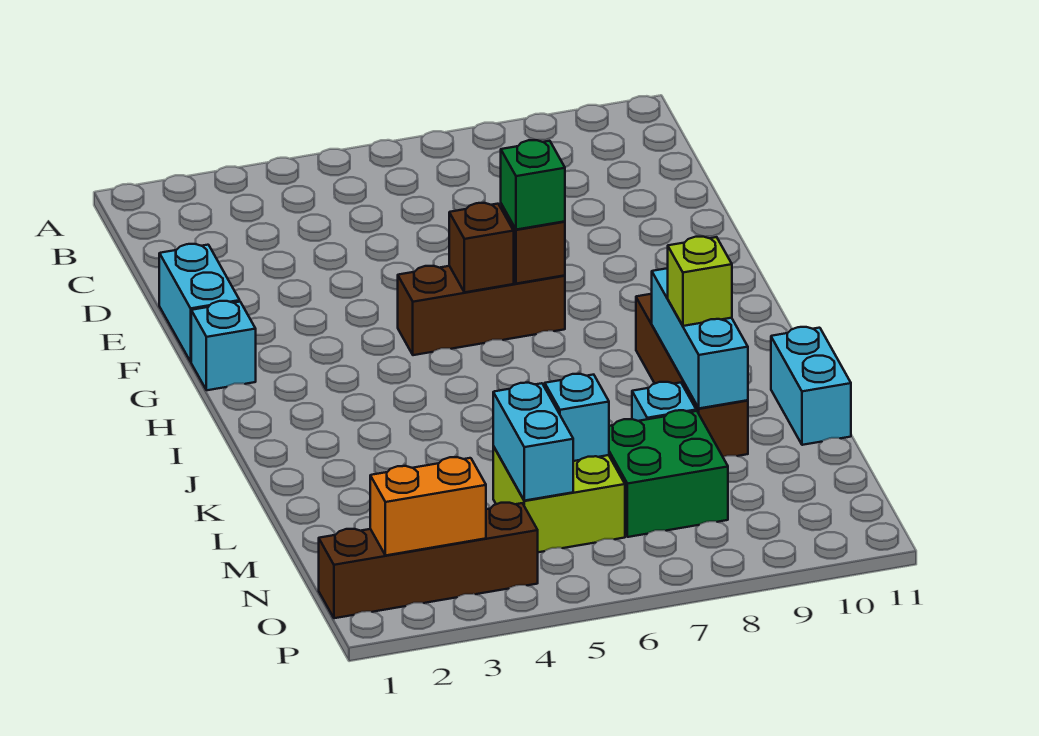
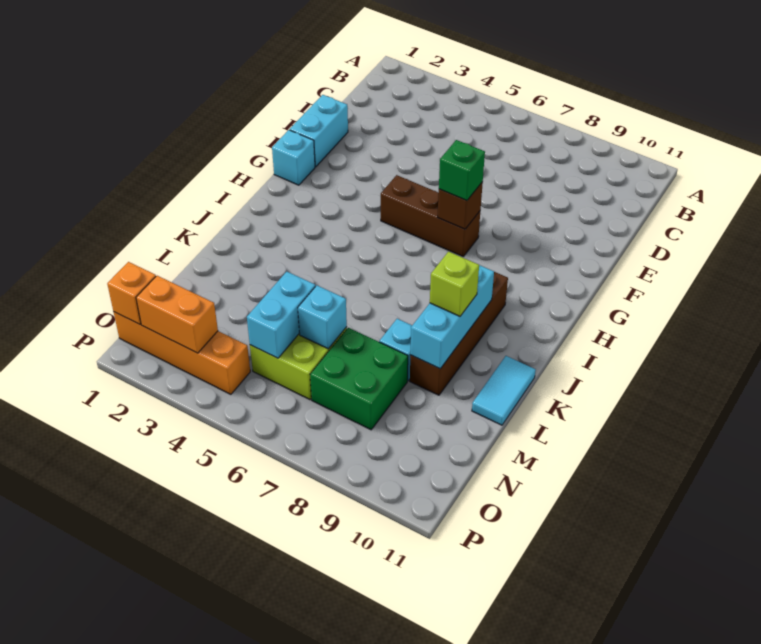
brown 1x1 brick [449,203,514,292] -> none
cyan 1x2 brick [771,327,851,445] -> cyan 1x2 tile [472,356,536,425]
brown 1x4 brick [319,503,538,618] -> orange 1x4 brick [114,312,250,394]
none -> orange 1x1 brick [107,262,156,324]

